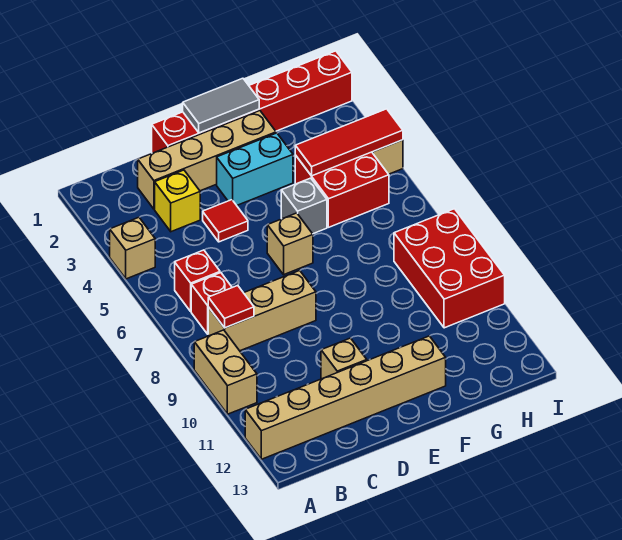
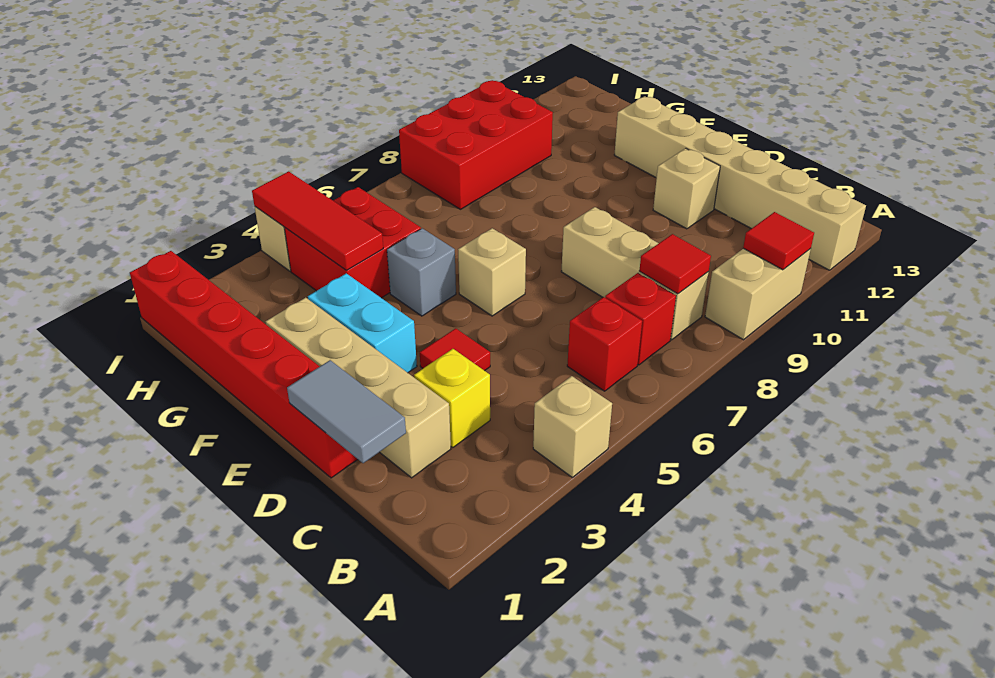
none -> red 1x1 tile [743,212,814,270]
grey 1x2 tile [183,78,259,133] -> grey 1x2 tile moved to [287,360,406,463]

